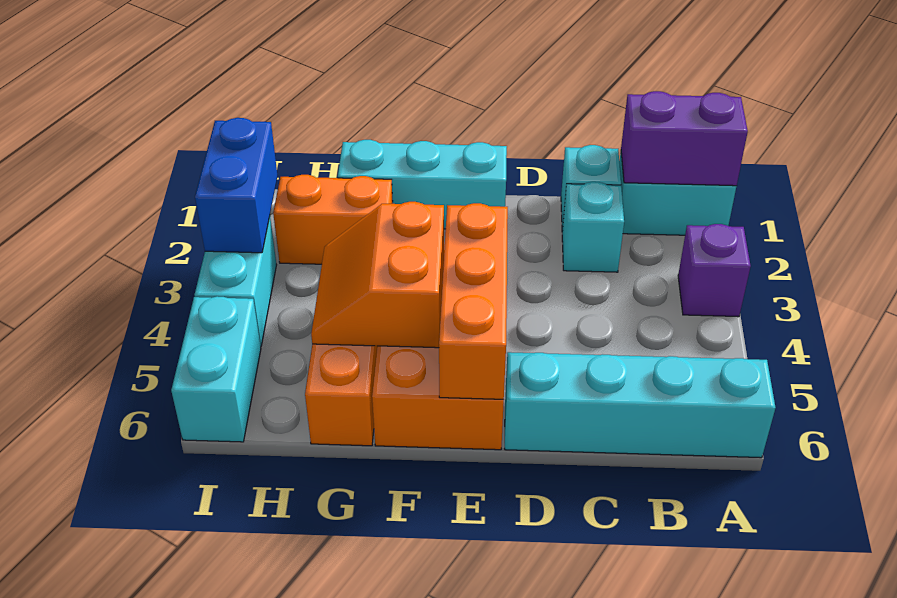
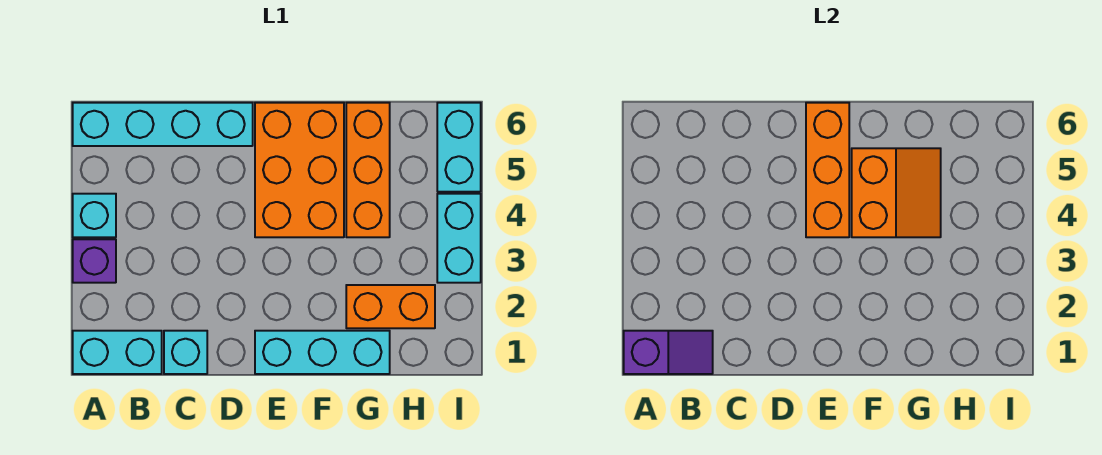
purple 1x2 brick [621,91,748,186] -> purple 1x2 slope [624,331,713,374]
cyan 1x1 brick [562,182,624,272] -> cyan 1x1 brick moved to [73,194,116,237]
blue 1x2 brick [195,118,277,253] -> none

